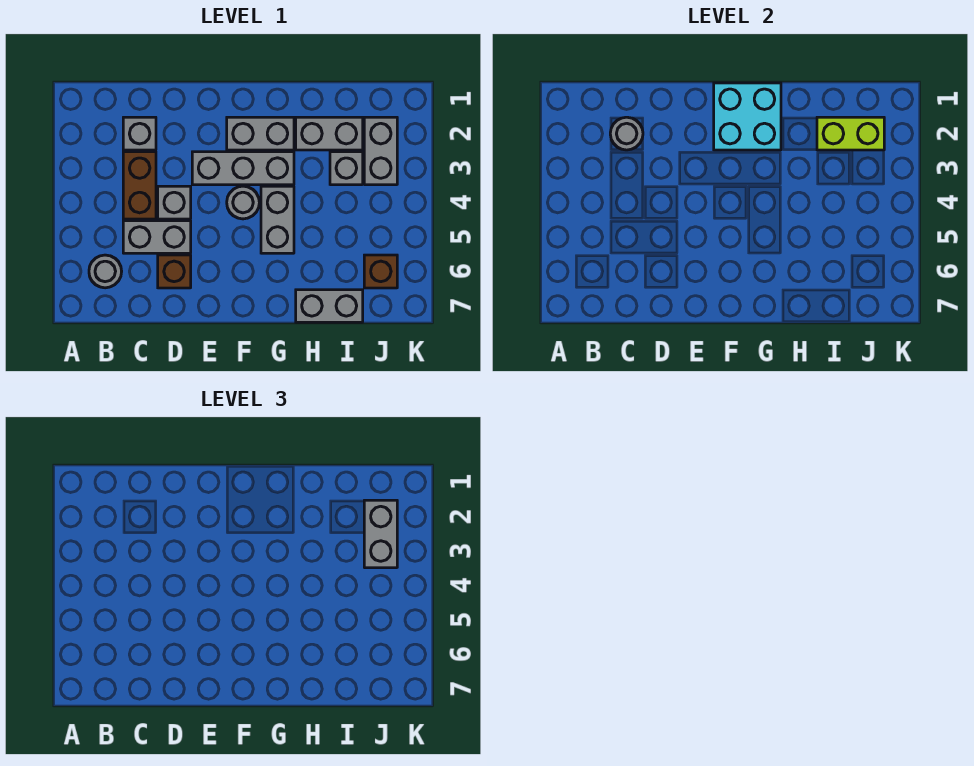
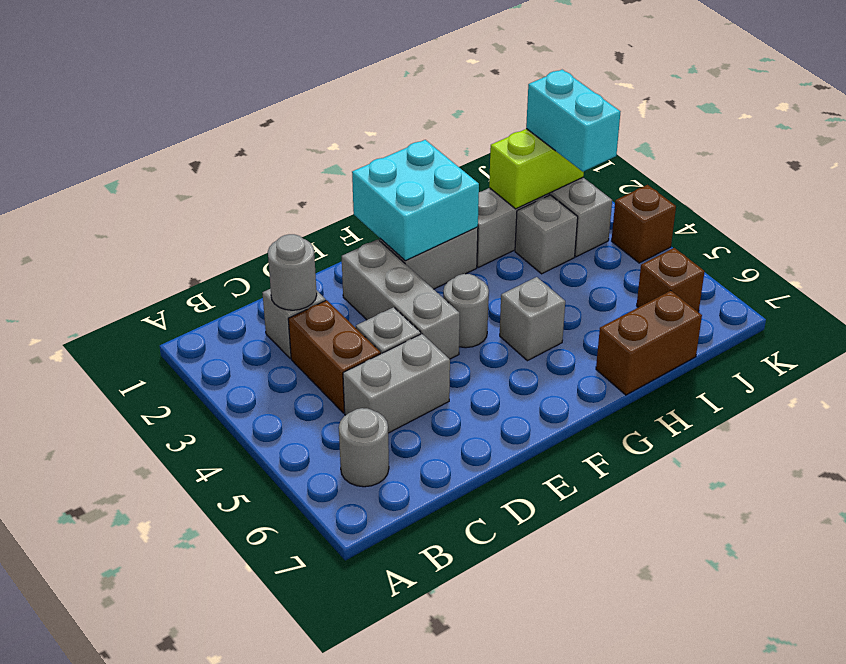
brown 1x1 brick [158,255,191,288] -> brown 1x1 brick moved to [612,185,676,263]
grey 1x3 brick [192,152,294,185] -> grey 1x3 brick turned to [342,239,460,359]
grey 1x2 brick [261,186,294,253] -> grey 1x1 brick [500,277,565,361]
grey 1x2 brick [296,290,363,322] -> brown 1x2 brick [596,291,702,395]
grey 1x2 brick [364,500,397,568] -> cyan 1x2 brick [526,70,620,172]

